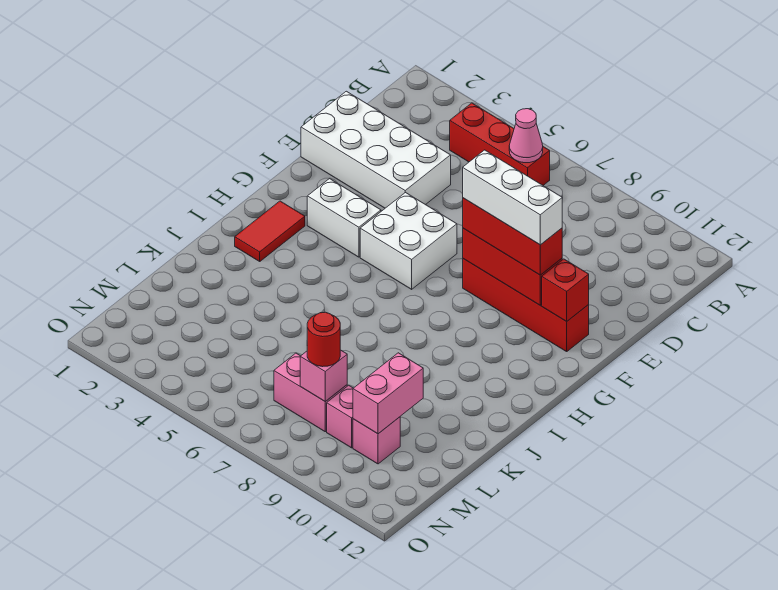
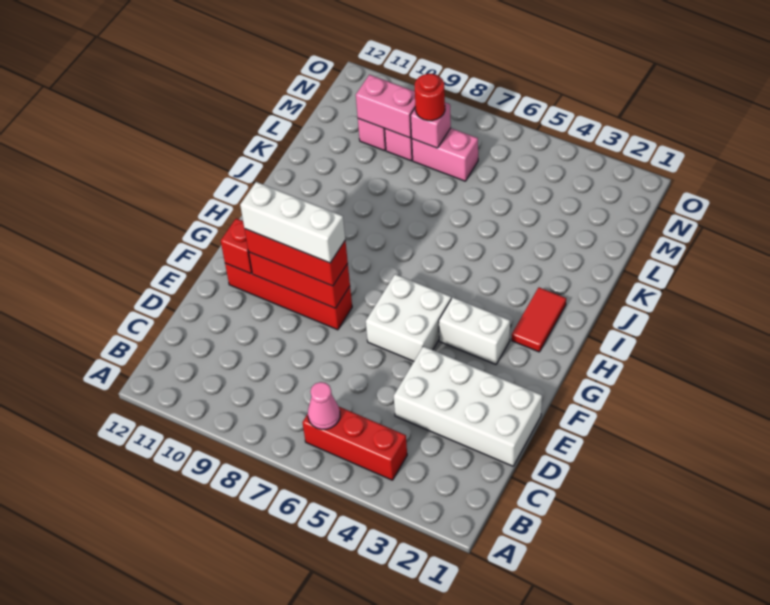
pink 1x2 brick [353,353,423,434] -> pink 1x2 brick turned to [356,75,415,138]

